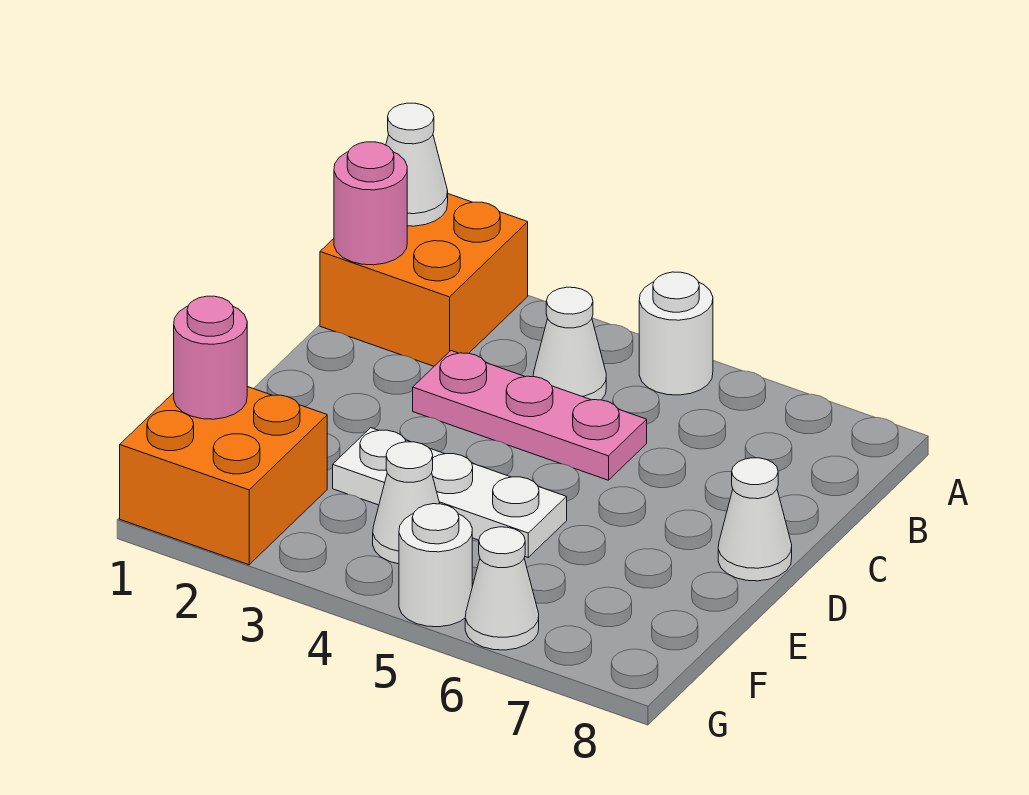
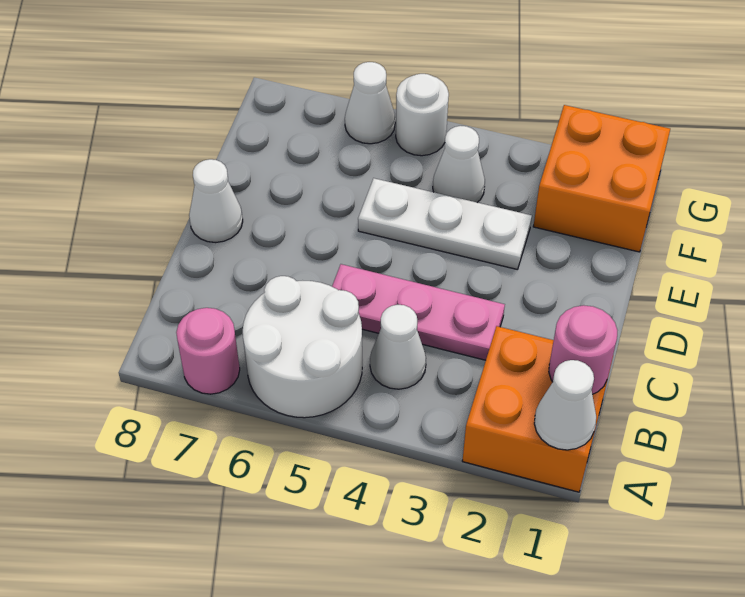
white 1x1 round brick [639,272,713,395] -> white 2x2 round brick [243,276,362,418]
pink 1x1 round brick [174,296,247,419] -> pink 1x1 round brick moved to [176,308,240,394]

